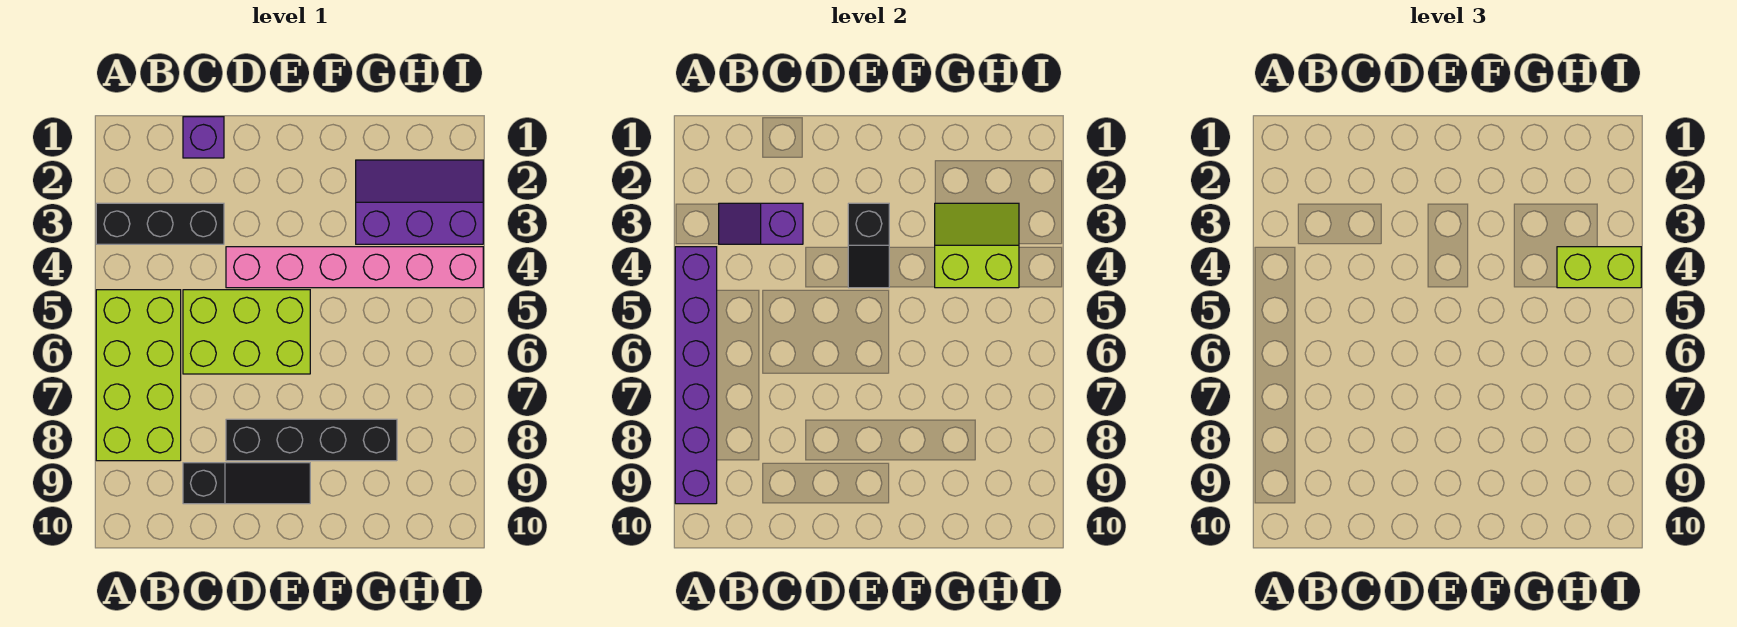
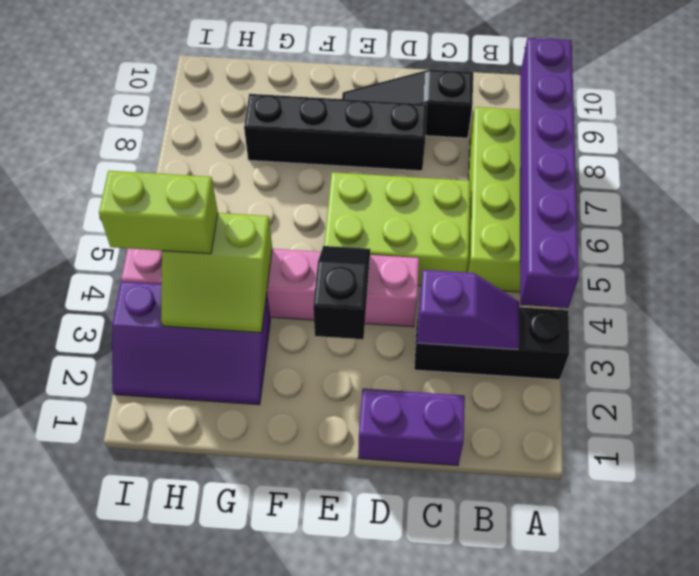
purple 1x1 brick [183,117,224,158] -> purple 1x2 brick [358,389,465,466]

